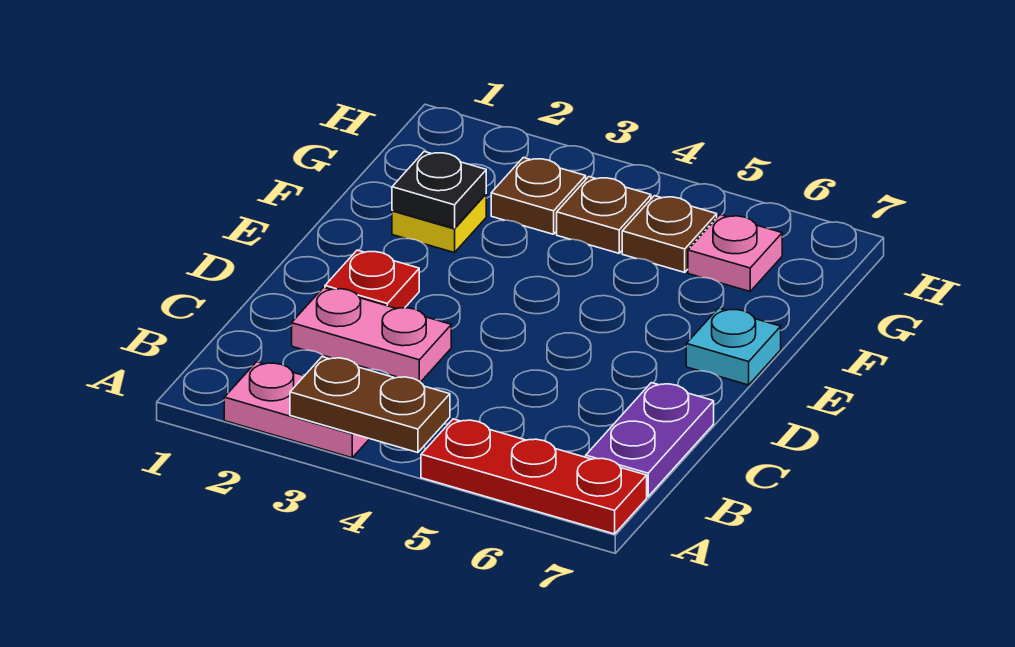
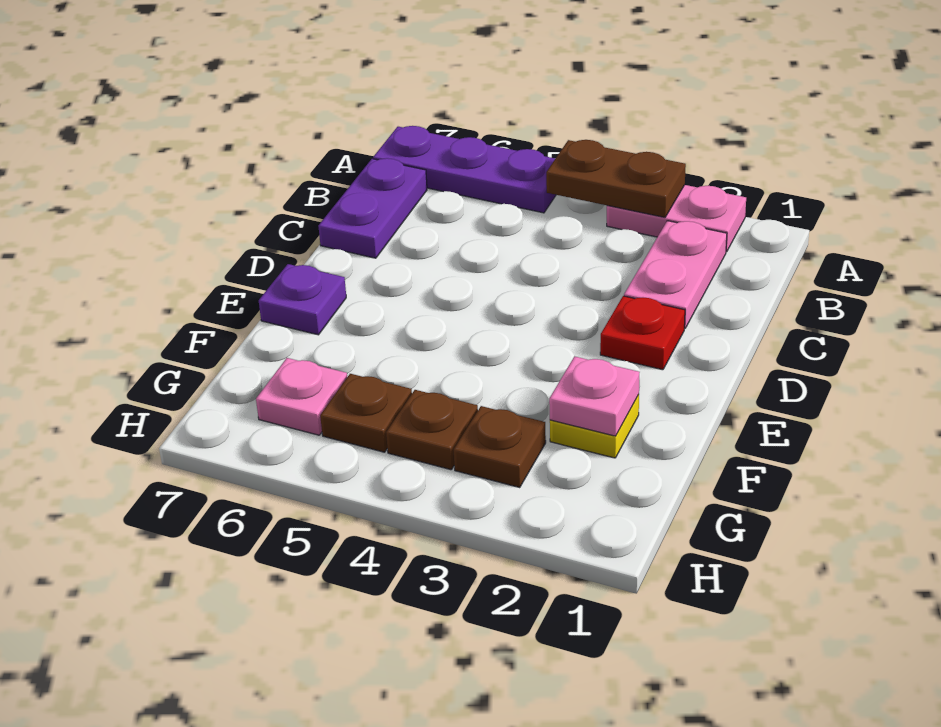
red 1x3 plate [421,419,647,534] -> purple 1x3 plate [373,126,556,213]
pink 1x2 plate [292,287,451,382] -> pink 1x2 plate turned to [624,221,727,329]
cyan 1x1 plate [686,308,781,385] -> purple 1x1 plate [259,264,346,335]
black 1x1 plate [392,152,486,228] -> pink 1x1 plate [549,356,640,436]

